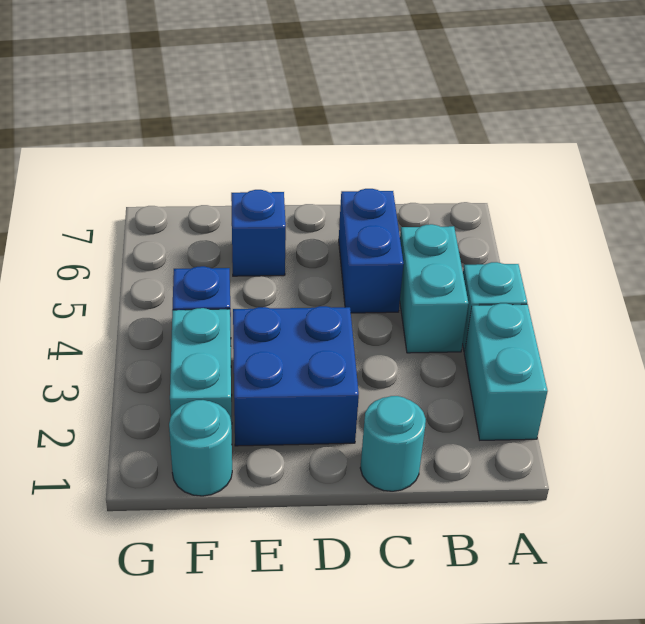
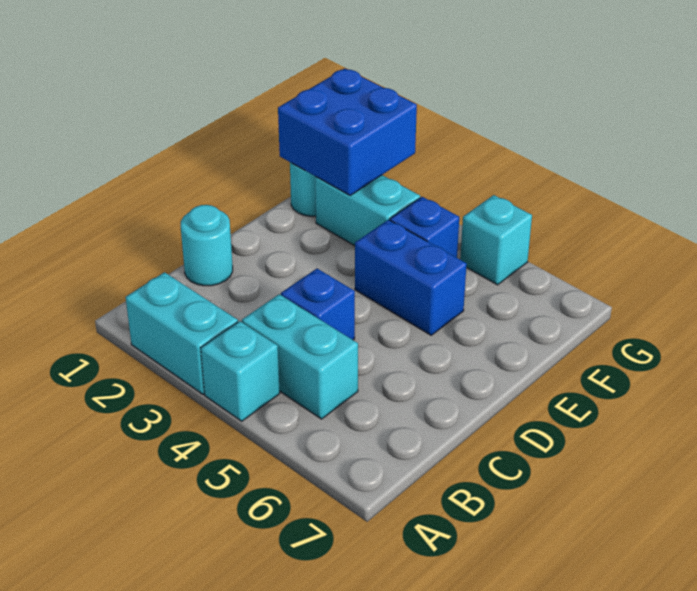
blue 1x2 brick [339,189,404,313] -> blue 1x2 brick moved to [355,220,467,335]
blue 2x2 brick [233,306,359,446] -> blue 2x2 brick moved to [278,69,417,195]
blue 1x1 brick [231,190,286,276] -> blue 1x1 brick moved to [281,269,355,340]
none -> cyan 1x1 brick [460,195,532,285]

